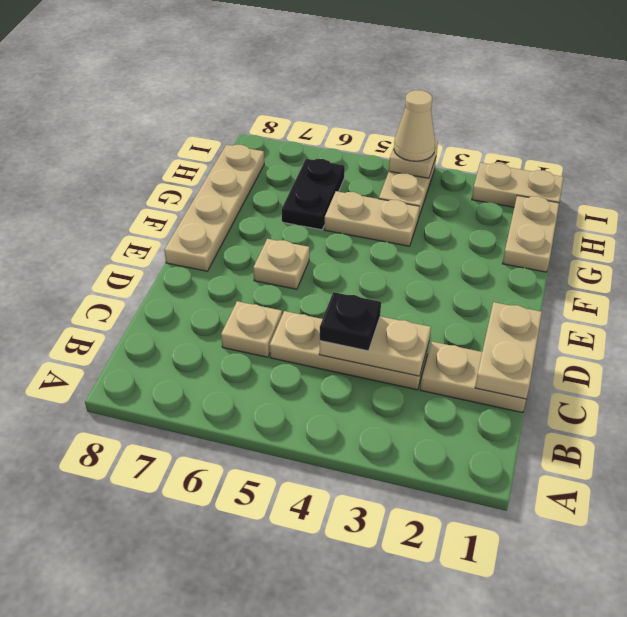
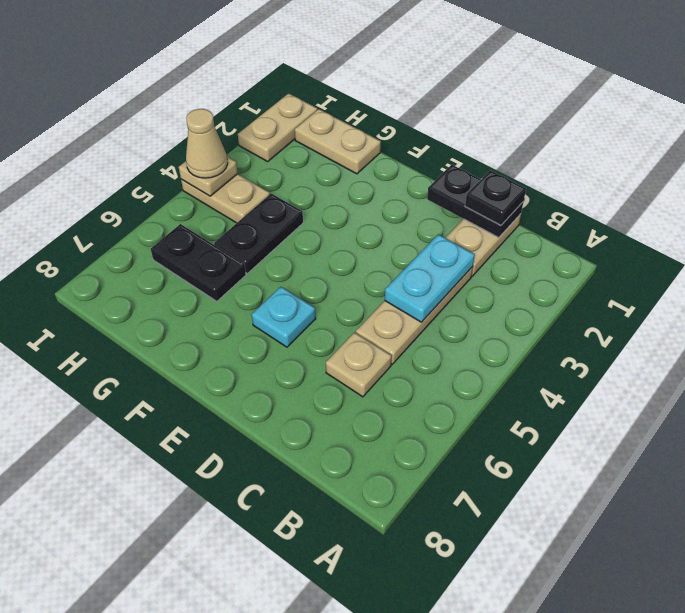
tan 1x2 plate [475,302,542,399] -> black 1x2 plate [427,165,524,238]
tan 1x2 plate [319,316,431,376] -> cyan 1x2 plate [385,234,475,322]
black 1x1 plate [320,292,381,351] -> black 1x1 plate moved to [465,171,526,225]
tan 1x1 plate [253,239,309,289] -> cyan 1x1 plate [252,287,316,347]
tan 1x4 plate [164,145,264,271] -> none
tan 1x2 plate [324,191,420,246] -> black 1x2 plate [214,193,303,274]

